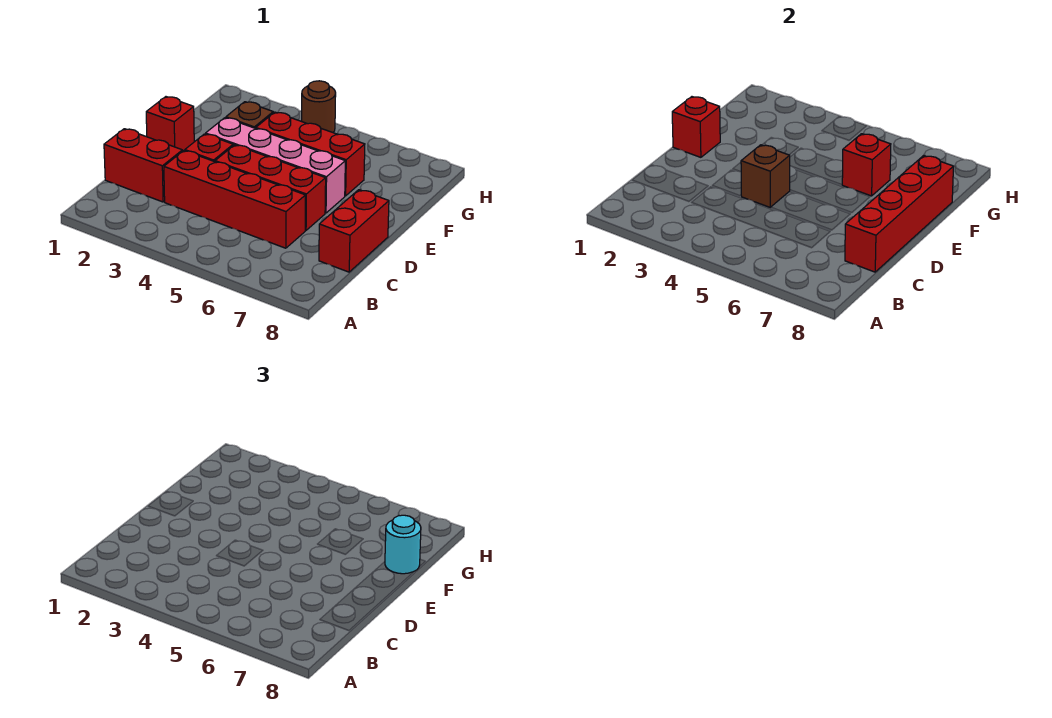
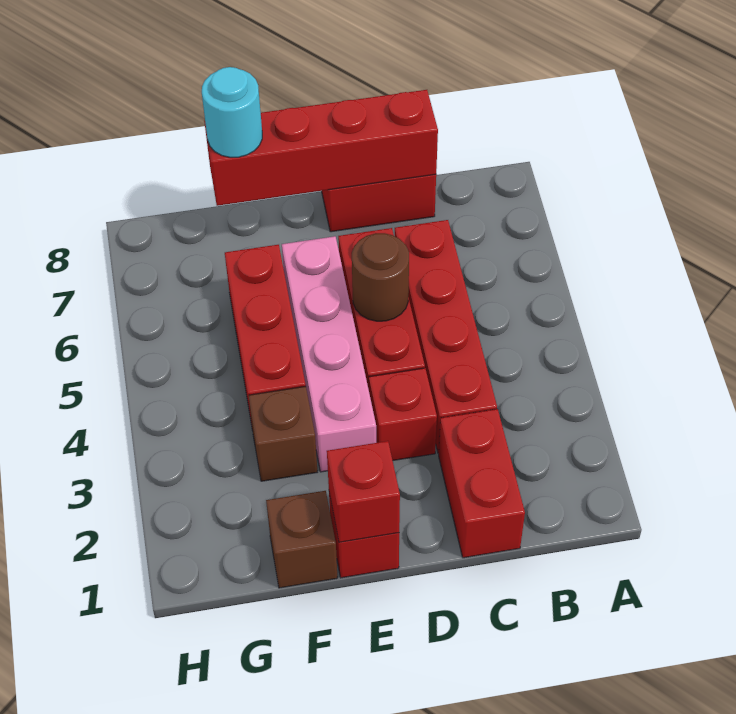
brown 1x1 brick [741,145,790,207] -> brown 1x1 brick moved to [266,491,337,588]
red 1x1 brick [842,134,891,196] -> none
brown 1x1 round brick [302,81,336,132] -> brown 1x1 round brick moved to [352,233,409,321]

